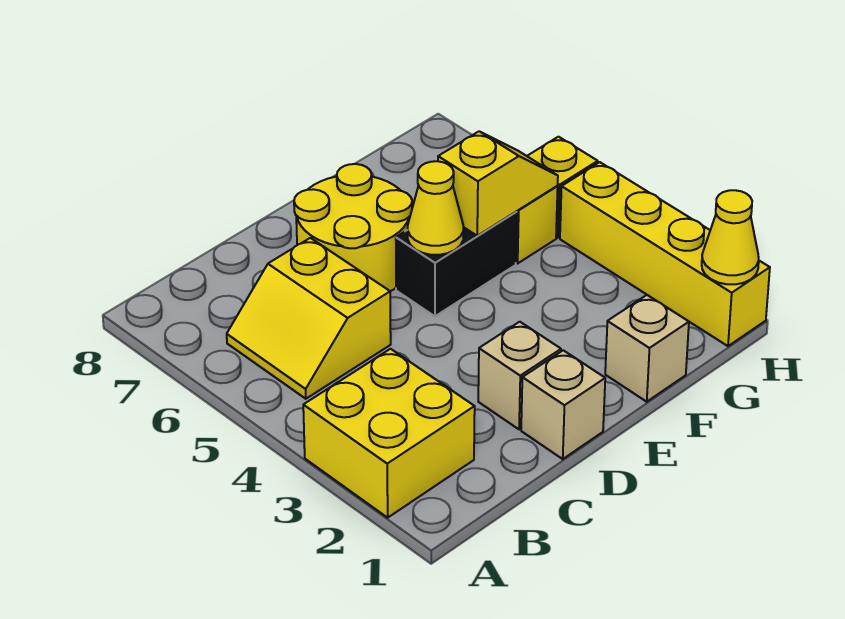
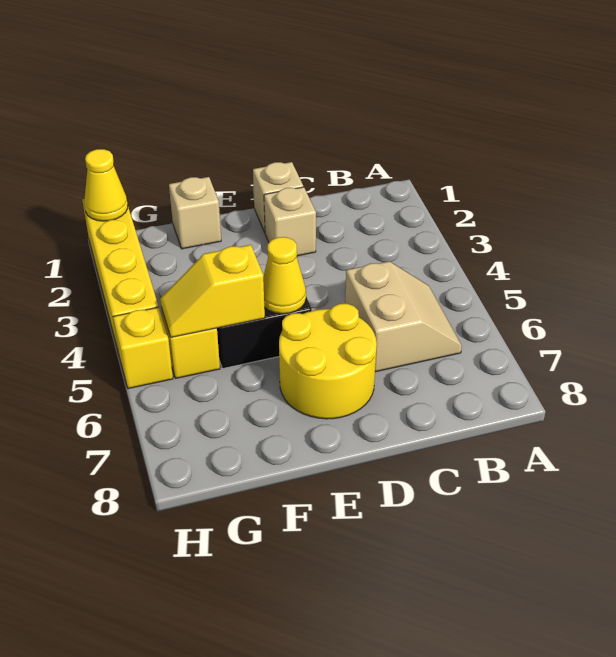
yellow 2x2 brick [303,349,475,518] -> none
yellow 2x2 slope [227,238,391,399] -> tan 2x2 slope [345,261,462,372]

